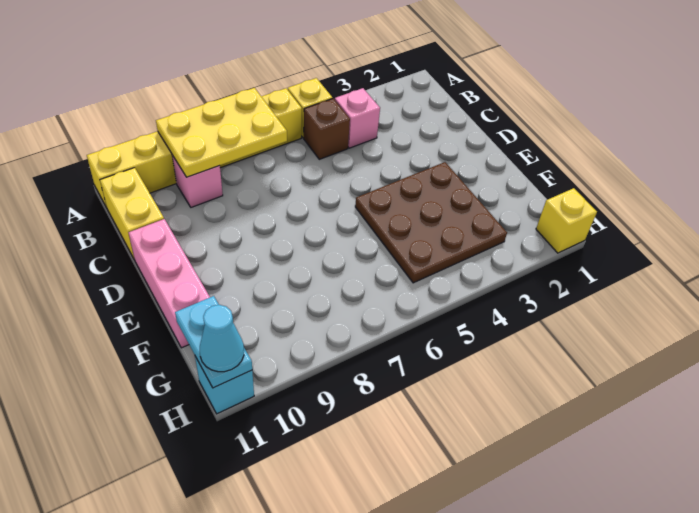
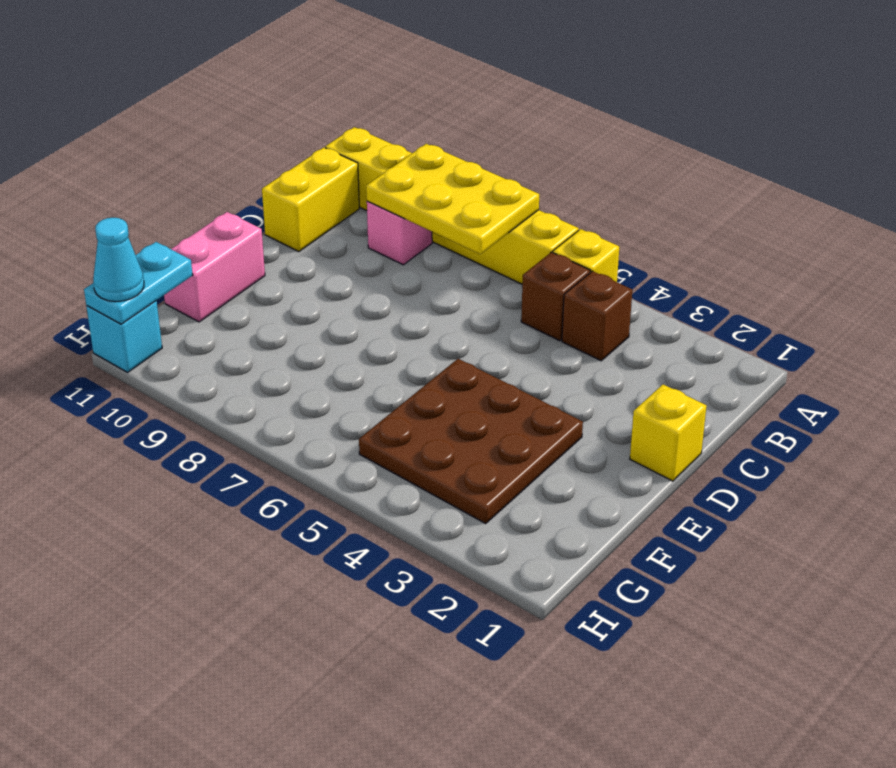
pink 1x1 brick [335,88,380,148] -> brown 1x1 brick [562,271,632,361]
pink 1x3 brick [129,219,210,348] -> pink 1x2 brick [164,212,265,322]
yellow 1x1 brick [536,188,597,253] -> yellow 1x1 brick moved to [630,384,707,481]

